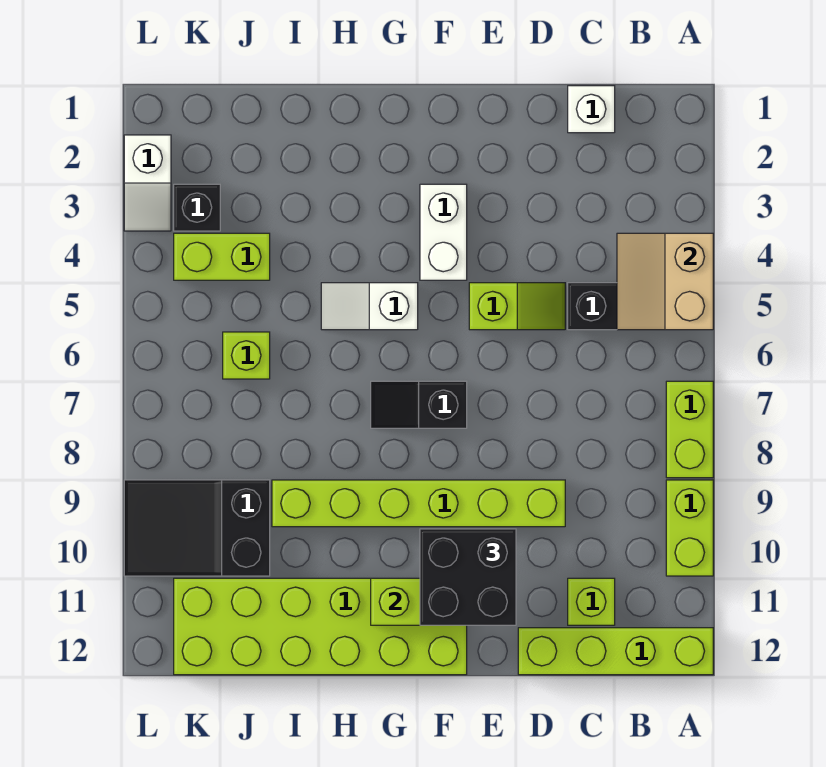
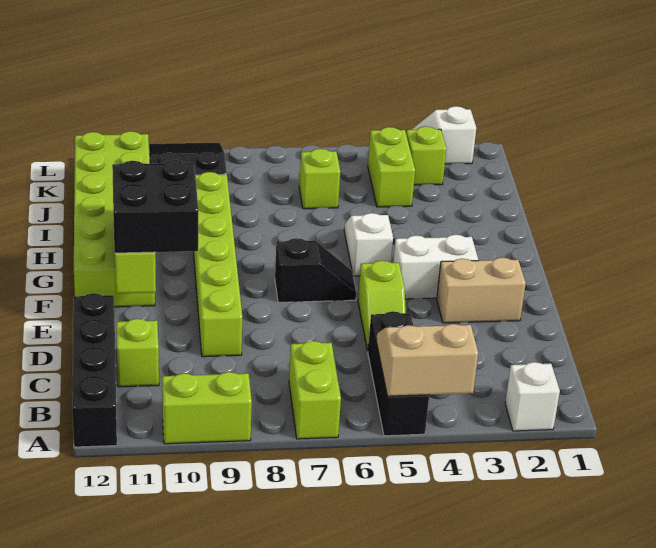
lime 1x2 brick [666,381,713,478] -> lime 1x2 brick turned to [289,341,341,439]
lime 1x4 brick [518,628,713,675] -> black 1x4 brick [72,293,117,447]
white 1x1 brick [568,86,615,133] -> white 1x1 brick moved to [505,362,560,431]
none -> tan 1x2 brick [437,257,526,323]
black 1x2 slope [371,381,467,428] -> black 1x2 slope turned to [275,238,356,302]
black 1x1 brick [174,184,220,231] -> lime 1x1 brick [406,126,446,185]

